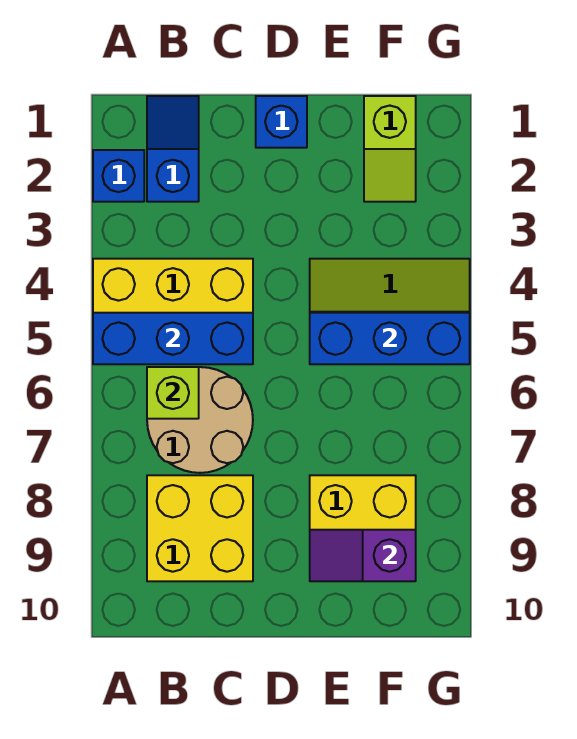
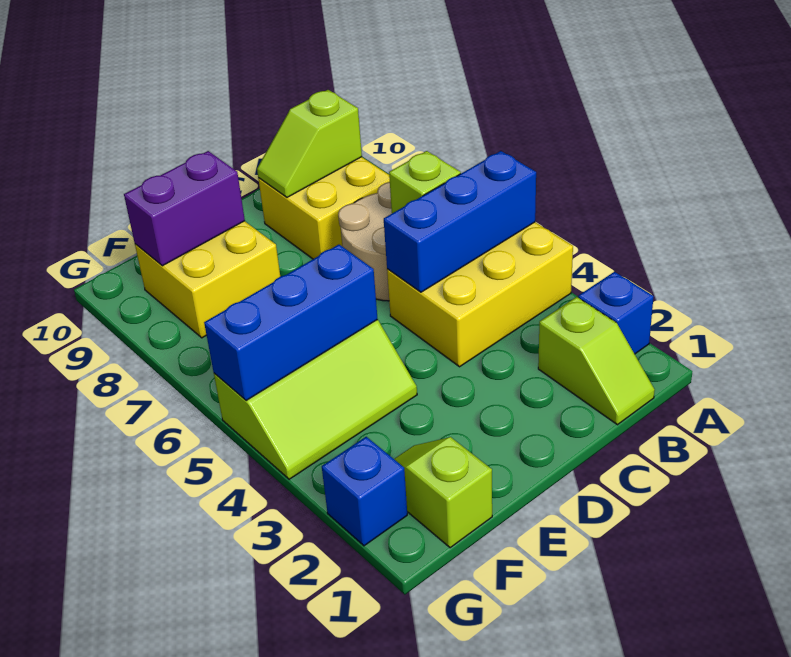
blue 1x2 slope [147,96,199,202] -> lime 1x2 slope [538,297,655,425]
none -> lime 1x2 slope [257,90,362,197]
blue 1x1 brick [256,96,307,148] -> blue 1x1 brick moved to [322,437,407,546]
purple 1x2 slope [310,530,416,581] -> purple 1x2 brick [124,151,245,266]

